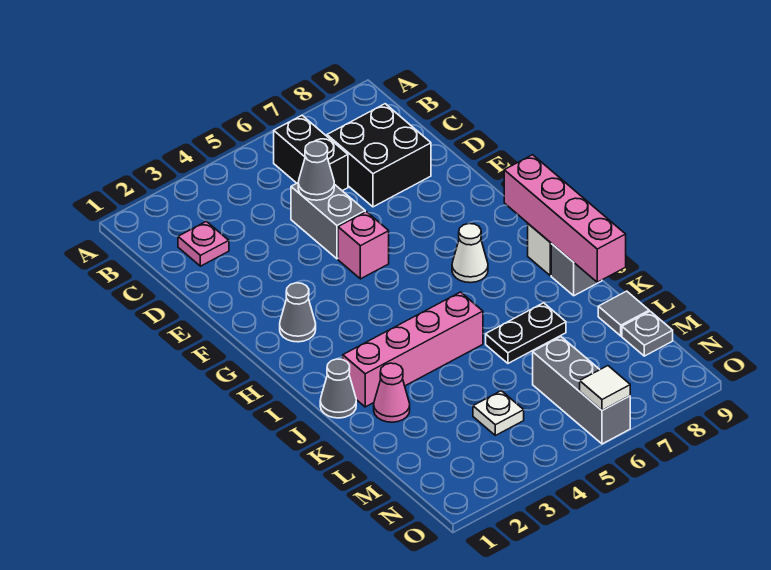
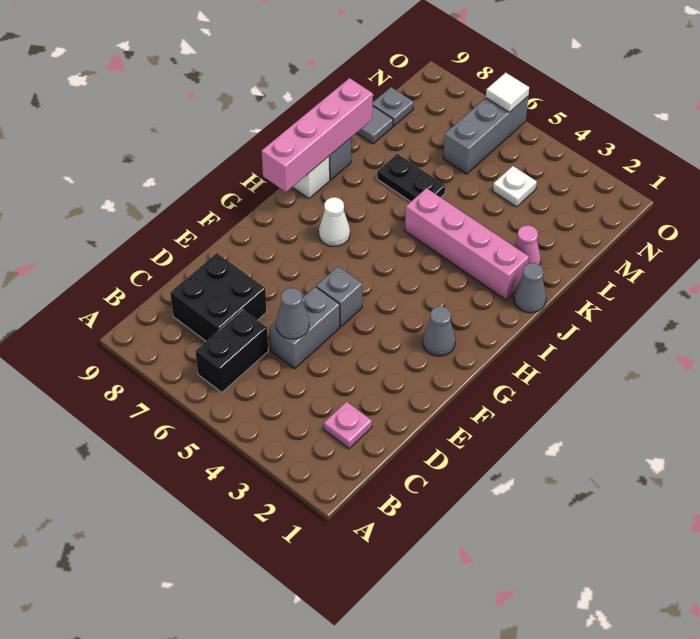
pink 1x1 brick [338,212,389,279] -> grey 1x1 brick [316,266,362,327]

